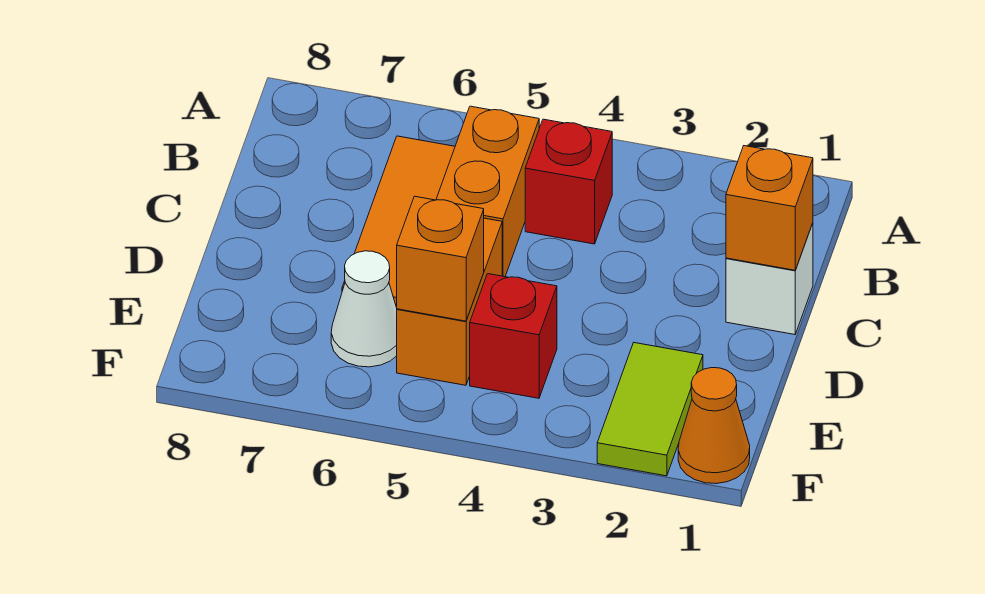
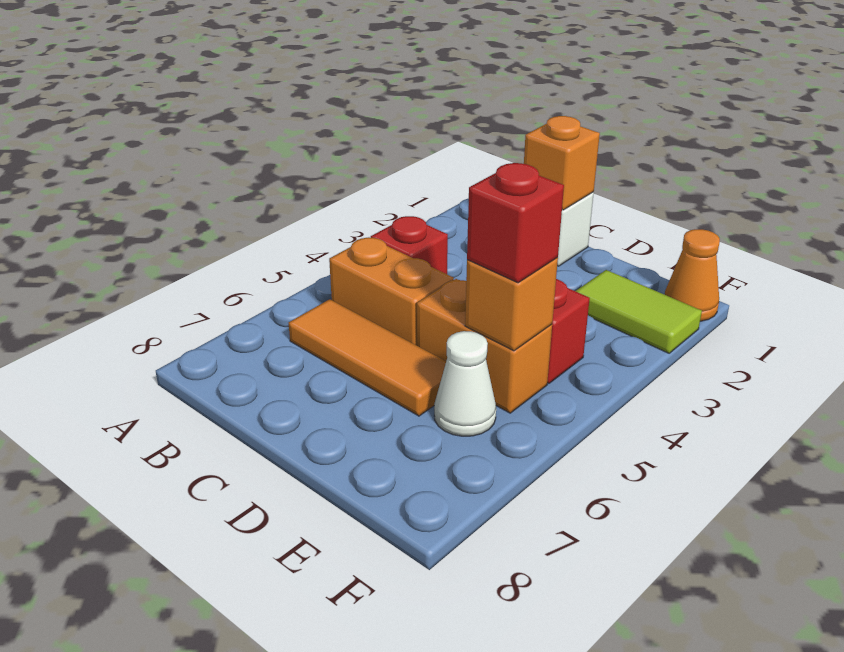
none -> red 1x1 brick [467,163,564,283]

